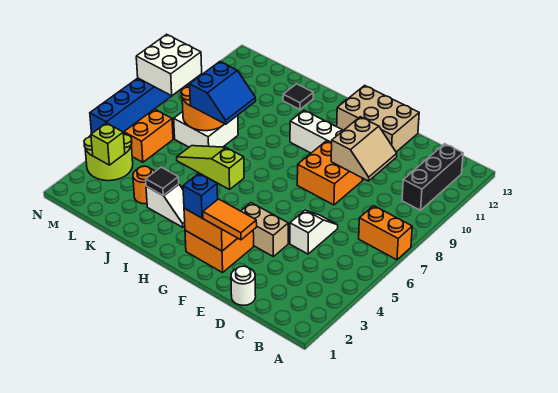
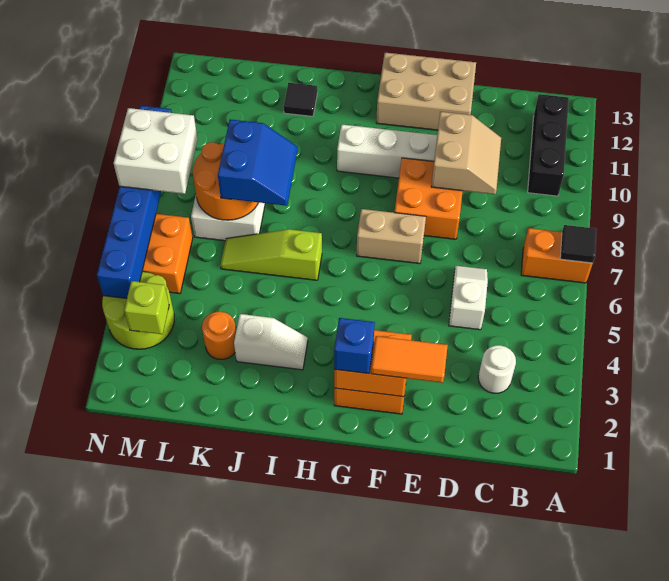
white 1x1 round brick [231,266,256,305] -> white 1x1 round brick moved to [478,345,516,393]
tan 1x2 brick [241,203,288,257] -> tan 1x2 brick moved to [357,209,426,264]
black 1x1 tile [146,167,179,196] -> black 1x1 tile moved to [560,225,597,263]

